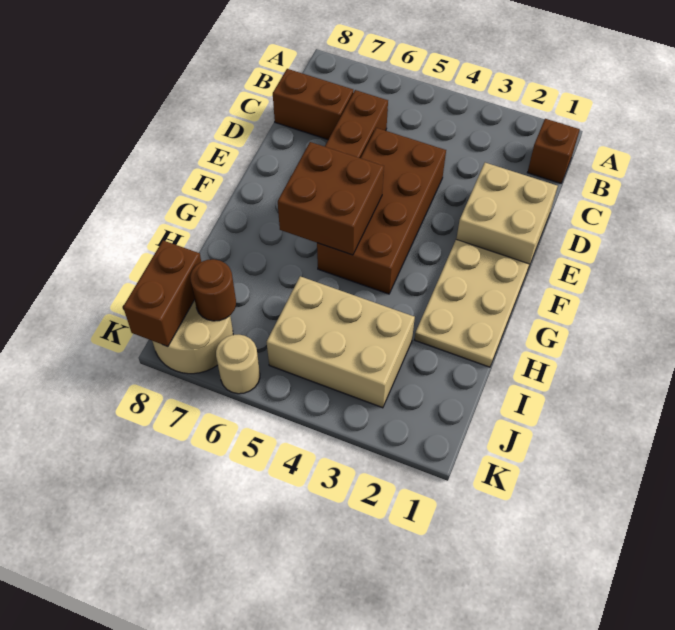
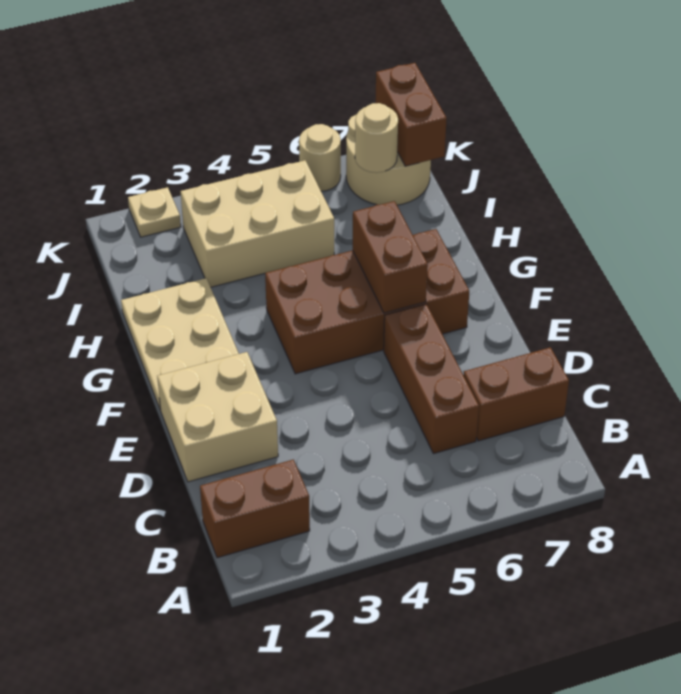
brown 1x1 brick [527,119,580,183] -> brown 1x2 brick [200,460,310,558]
brown 2x4 brick [317,128,446,294] -> brown 2x4 brick turned to [265,229,469,374]
brown 2x2 brick [278,142,384,255] -> brown 1x2 brick [353,201,428,313]
brown 1x1 round brick [190,259,236,321] -> tan 1x1 round brick [355,103,398,173]
none -> tan 1x1 plate [128,187,181,237]

